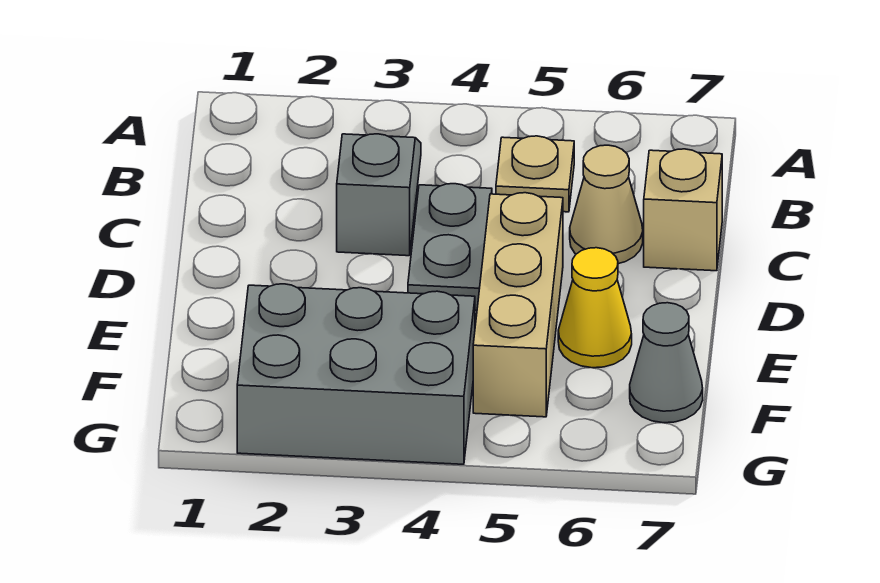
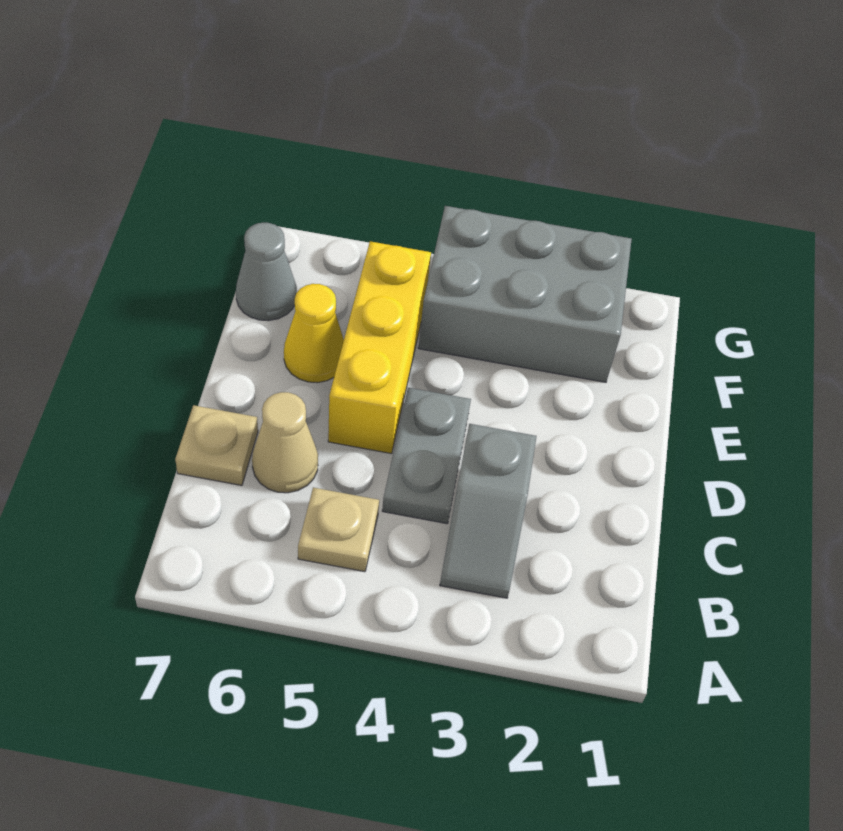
tan 1x1 brick [644,149,722,271] -> tan 1x1 plate [175,405,258,485]
tan 1x3 brick [473,193,563,417] -> yellow 1x3 brick [328,241,431,454]

